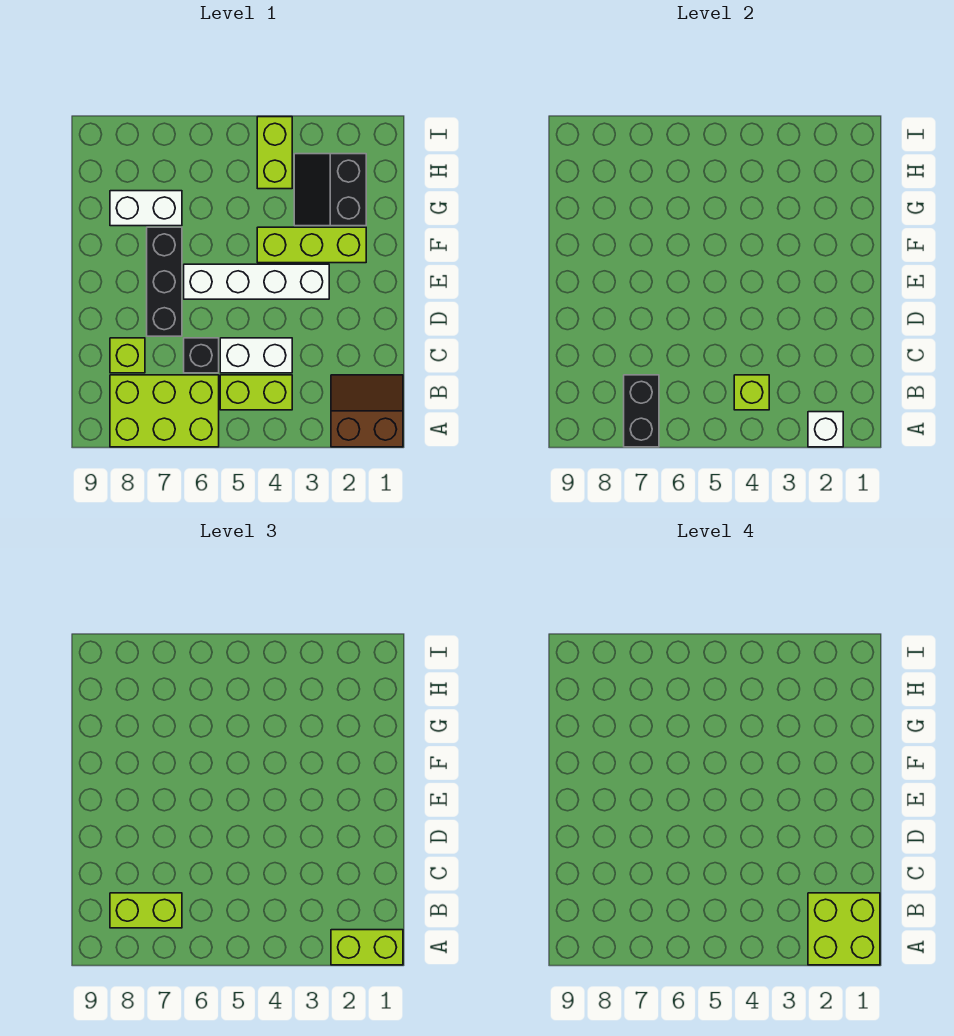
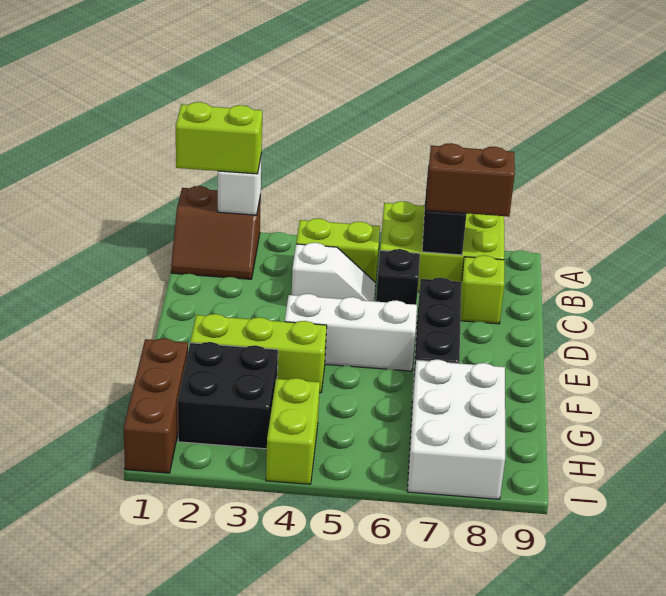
lime 2x2 brick [808,893,880,965] -> none
lime 1x1 brick [734,375,769,410] -> none
lime 1x2 brick [110,893,182,928] -> brown 1x2 brick [426,143,515,217]
white 1x2 brick [220,338,292,373] -> white 1x2 slope [292,243,376,301]
white 1x4 brick [184,264,329,299] -> white 1x3 brick [285,294,417,371]
none -> brown 1x3 brick [124,338,188,473]
black 2x2 slope [294,154,366,226] -> black 2x2 brick [178,342,278,449]
white 1x2 brick [110,191,182,226] -> white 2x3 brick [407,360,505,499]

